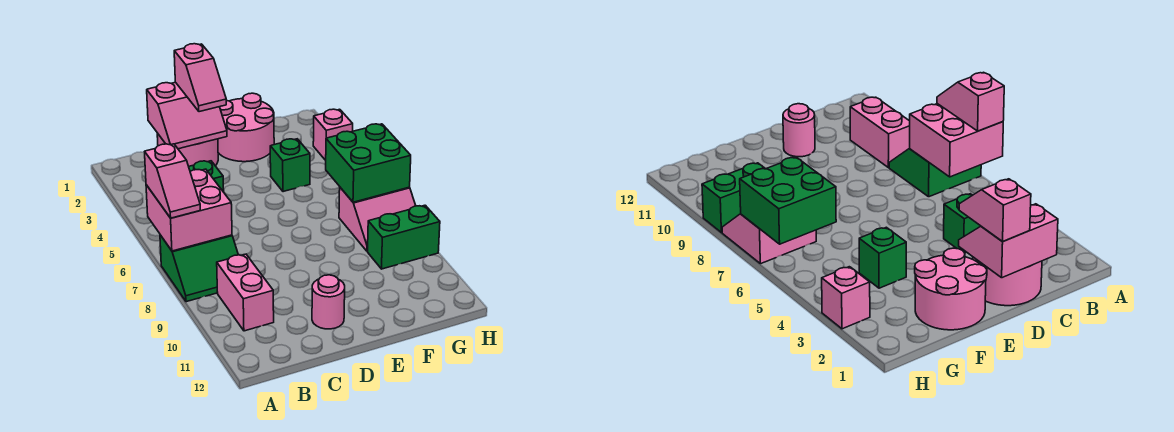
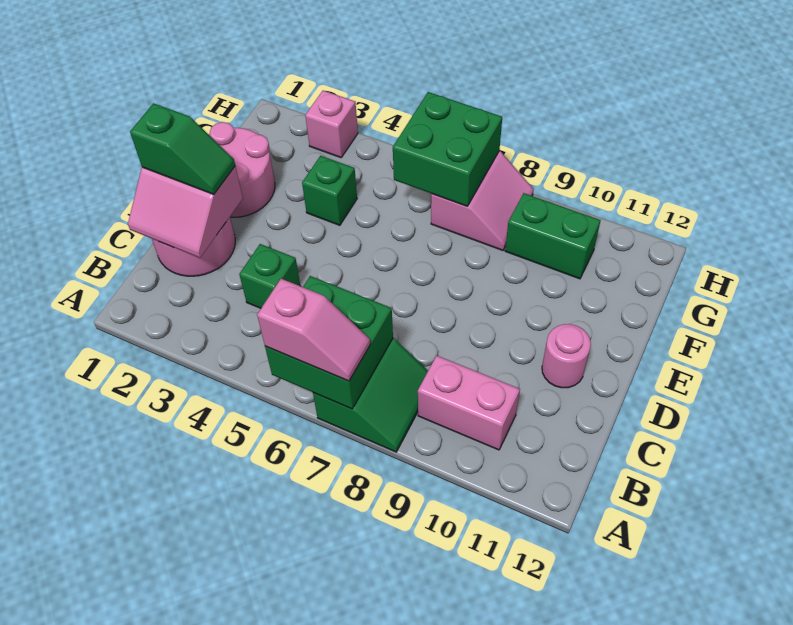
pink 2x2 brick [146,169,232,251] -> green 2x2 brick [265,276,393,409]
pink 2x2 slope [147,82,227,149] -> pink 2x2 slope turned to [128,166,243,258]
pink 1x2 slope [174,44,226,112] -> green 1x2 slope [130,103,235,194]
green 1x2 brick [368,205,440,269] -> green 1x2 brick turned to [505,193,601,279]

